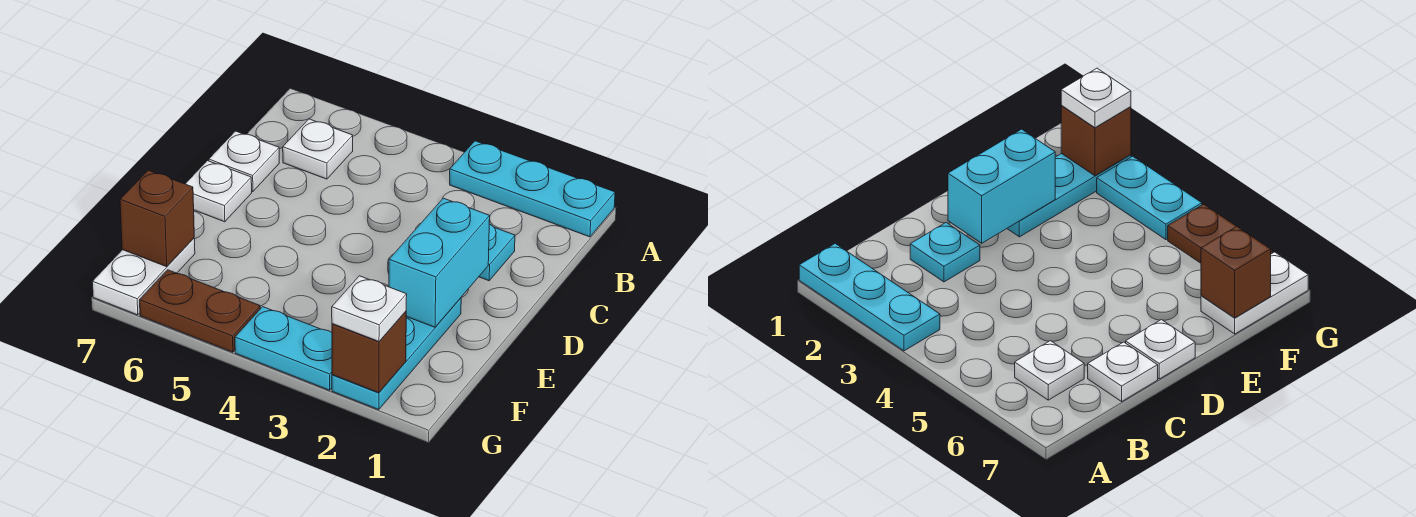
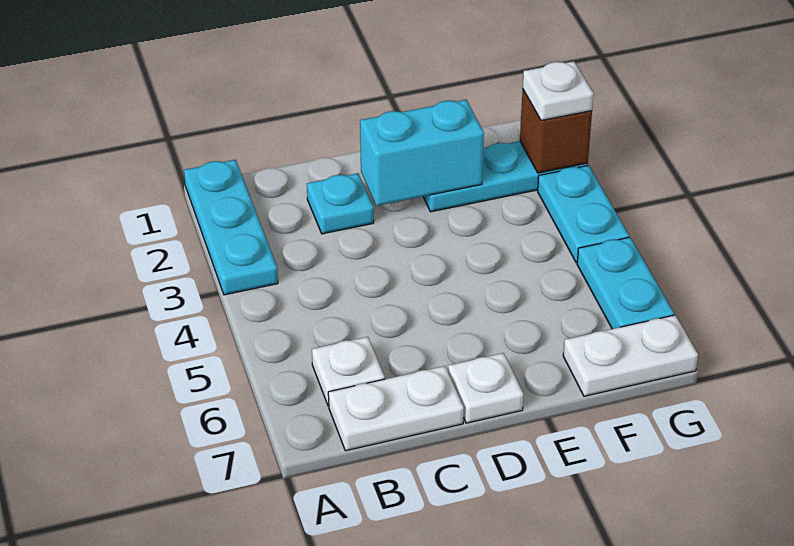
white 1x1 plate [209,131,279,192] -> white 1x2 plate [328,366,464,451]
brown 1x1 brick [120,170,194,267] -> none
brown 1x2 plate [140,270,260,352] -> cyan 1x2 plate [577,237,674,329]

